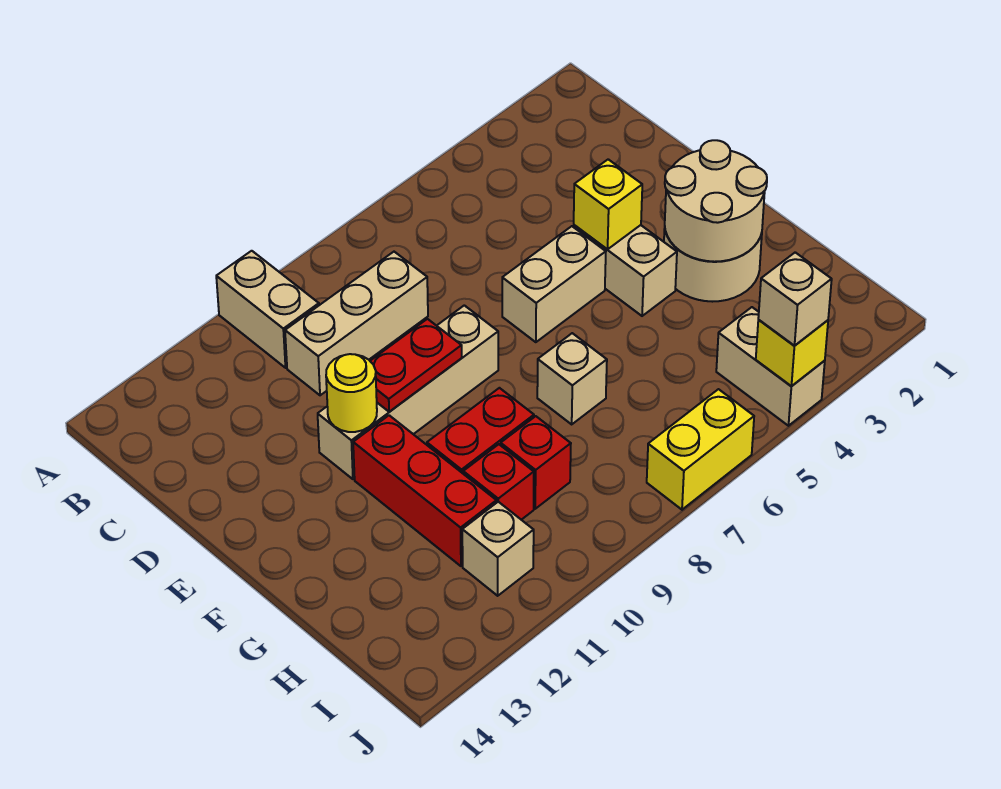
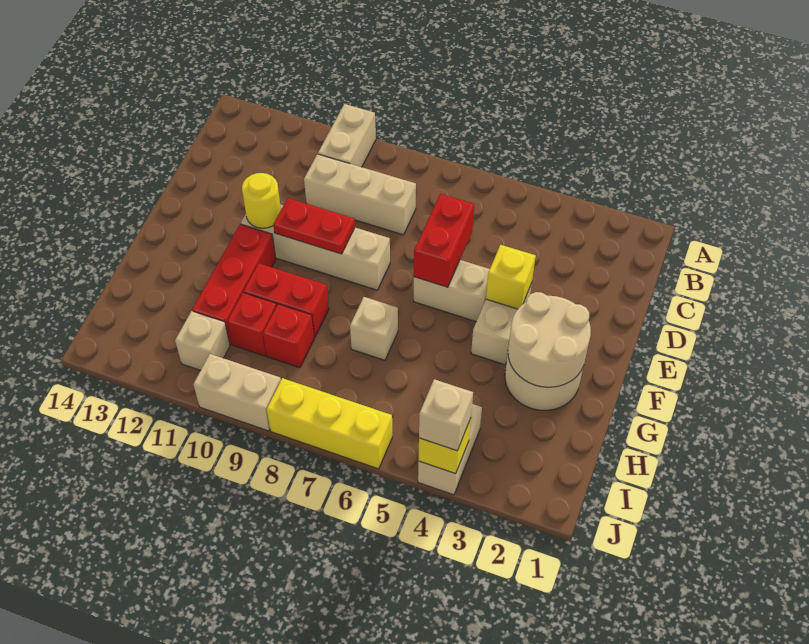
none -> red 1x2 brick [414,194,474,287]
yellow 1x2 brick [647,389,754,510] -> yellow 1x3 brick [267,378,392,469]
none -> tan 1x2 brick [193,354,281,431]

